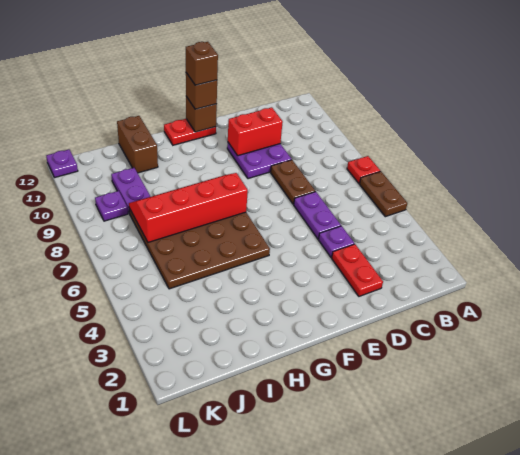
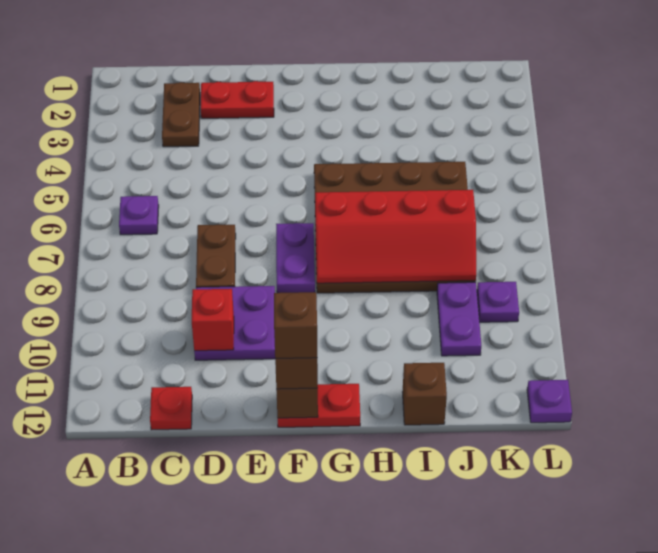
brown 1x2 plate [360,171,407,217] -> brown 1x2 plate moved to [162,82,200,147]
red 1x1 plate [347,156,380,184] -> red 1x1 plate moved to [150,387,192,430]
red 1x2 plate [332,244,383,296] -> red 1x2 plate turned to [201,81,274,118]
purple 1x1 plate [319,226,354,258] -> purple 1x1 plate moved to [119,196,159,235]
purple 1x2 plate [294,192,341,239] -> purple 1x2 plate moved to [276,223,315,293]
red 1x2 brick [228,107,283,156] -> red 1x1 brick [192,289,234,351]
brown 1x2 brick [117,116,158,173] -> brown 1x1 brick [403,363,447,425]

